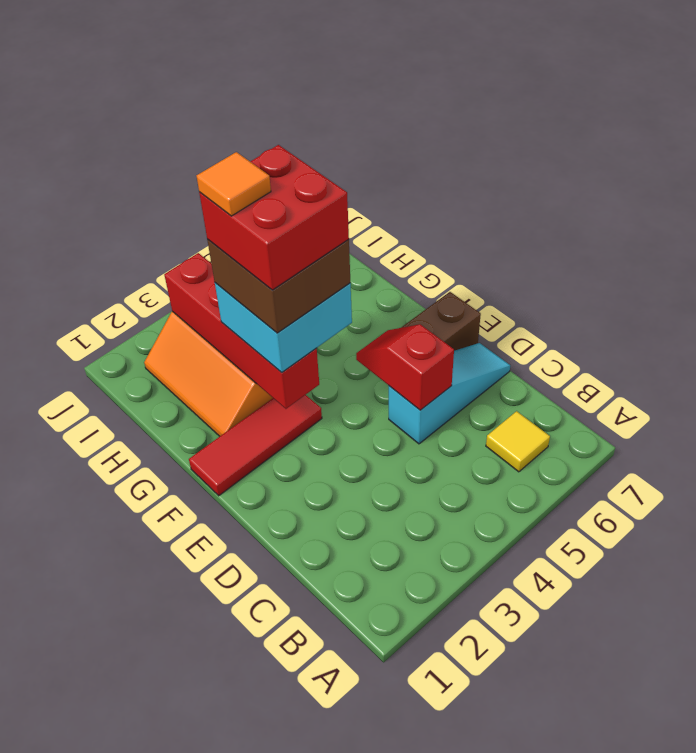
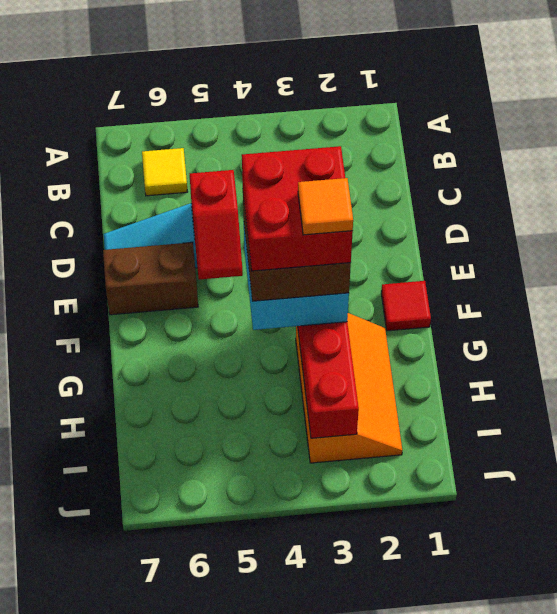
red 1x3 tile [189,395,322,496] -> red 1x1 tile [381,281,431,331]

